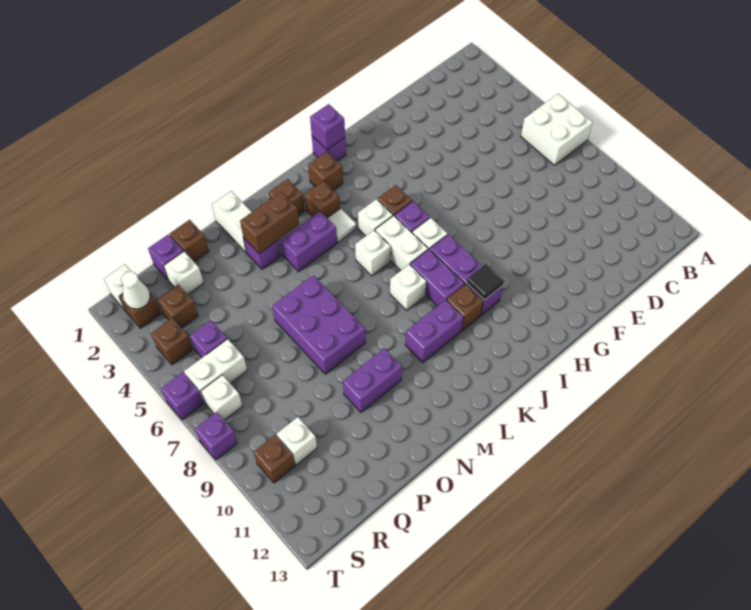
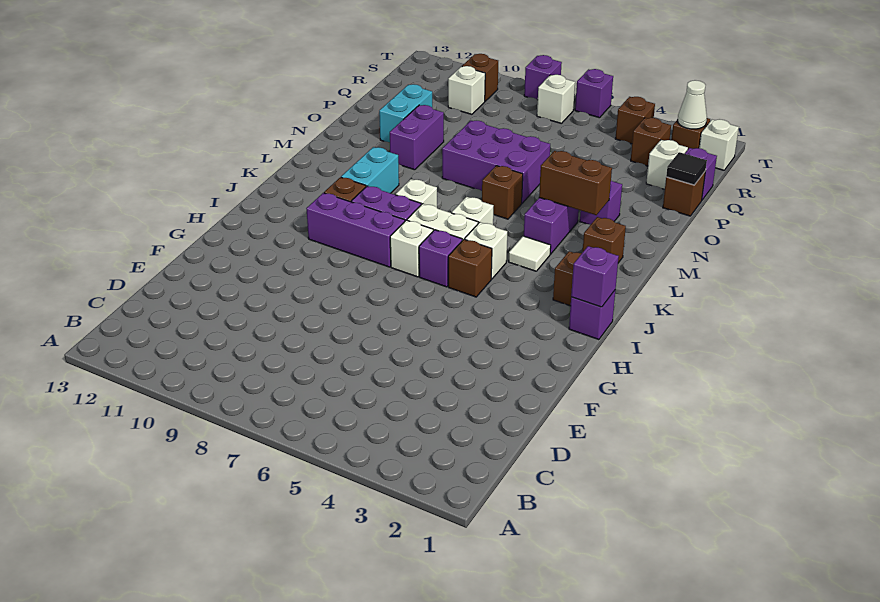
white 2x2 brick [521,94,593,165] -> none
black 1x1 tile [467,264,504,300] -> black 1x1 tile moved to [666,152,707,185]
brown 1x1 brick [305,181,340,218] -> brown 1x1 brick moved to [482,166,523,219]
purple 1x2 brick [405,300,464,362] -> cyan 1x2 brick [341,147,399,193]
brown 1x2 brick [240,192,299,254] -> brown 1x2 brick turned to [539,151,612,215]
white 1x2 brick [212,191,251,253] -> none
none -> cyan 1x2 brick [379,84,432,142]
purple 1x1 brick [190,320,227,358] -> none
white 1x2 brick [184,339,247,403] -> none

